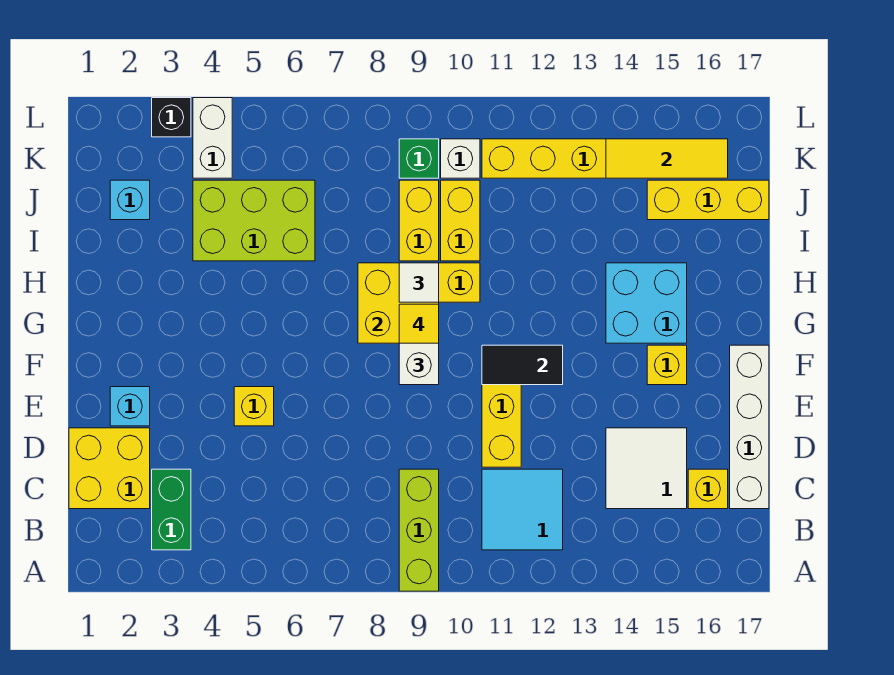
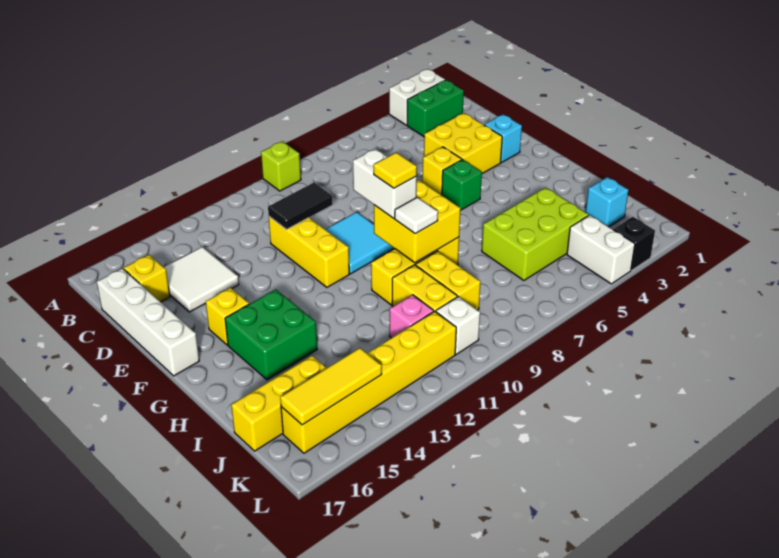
none -> white 1x2 brick [389,69,445,125]
lime 1x3 brick [399,469,439,591] -> lime 1x1 brick [261,141,301,191]
green 1x2 brick [152,469,191,550] -> green 1x2 brick turned to [407,80,464,137]
cyan 2x2 tile [482,469,563,550] -> cyan 2x2 tile moved to [325,212,395,274]
yellow 2x2 brick [69,428,150,509] -> yellow 2x2 brick moved to [424,113,502,173]
black 1x2 tile [482,345,563,385] -> black 1x2 tile moved to [268,183,333,230]
cyan 2x2 brick [606,263,687,343] -> green 2x2 brick [225,290,317,380]
none -> pink 1x1 brick [390,295,434,338]
green 1x1 brick [399,139,439,178] -> green 1x1 brick moved to [442,159,482,210]

